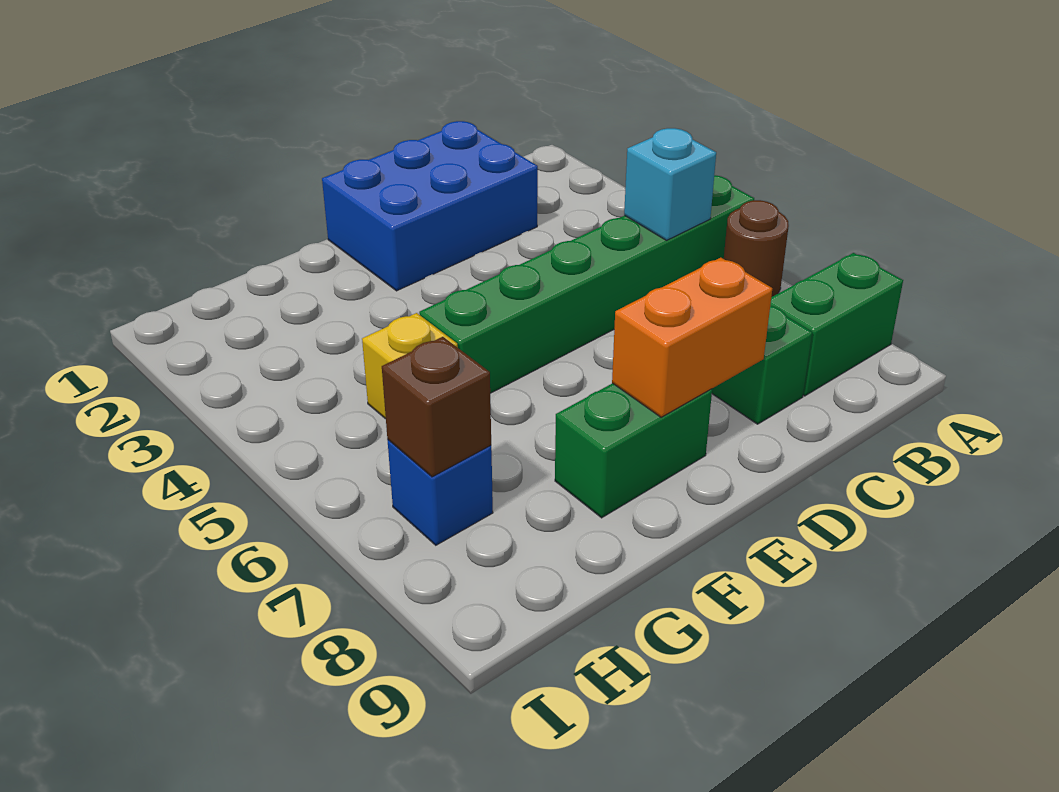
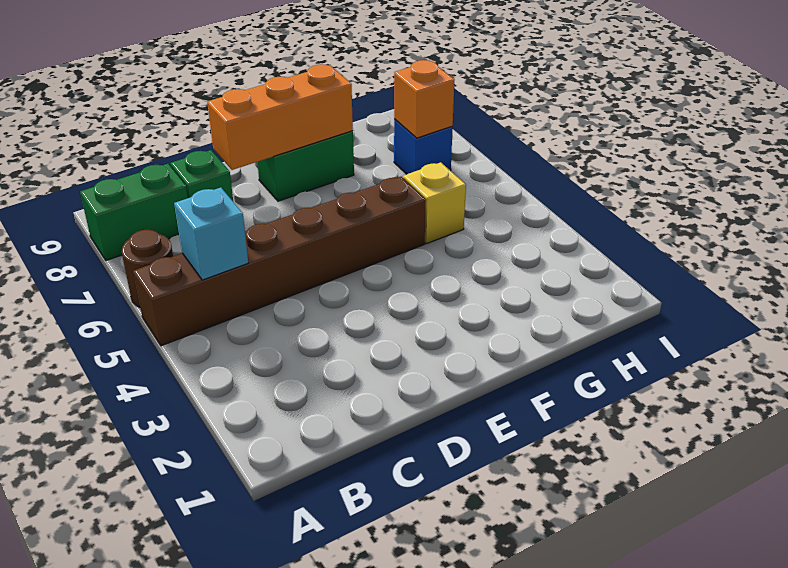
green 1x6 brick [419,175,754,393] -> brown 1x6 brick [133,177,426,346]
blue 2x3 brick [322,121,538,291] -> none
orange 1x2 brick [612,258,772,417] -> orange 1x3 brick [207,64,353,170]
brown 1x1 brick [382,337,491,477] -> orange 1x1 brick [394,60,455,138]

